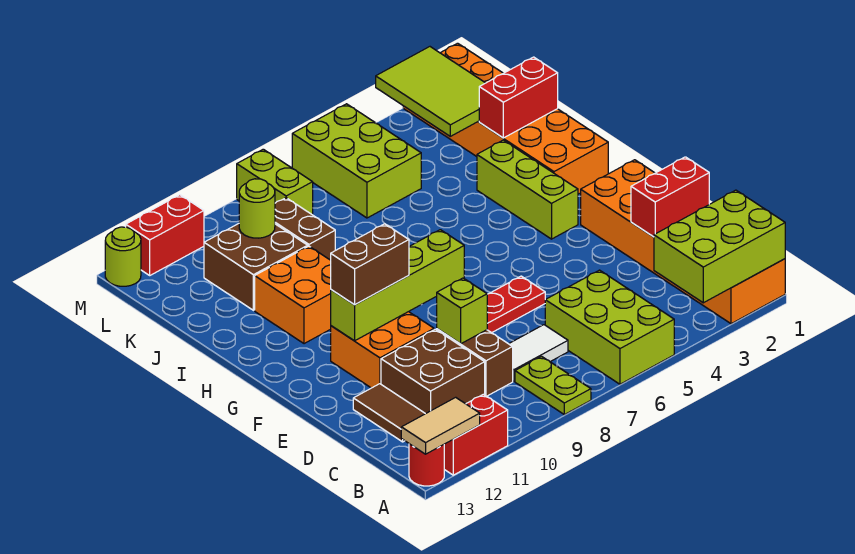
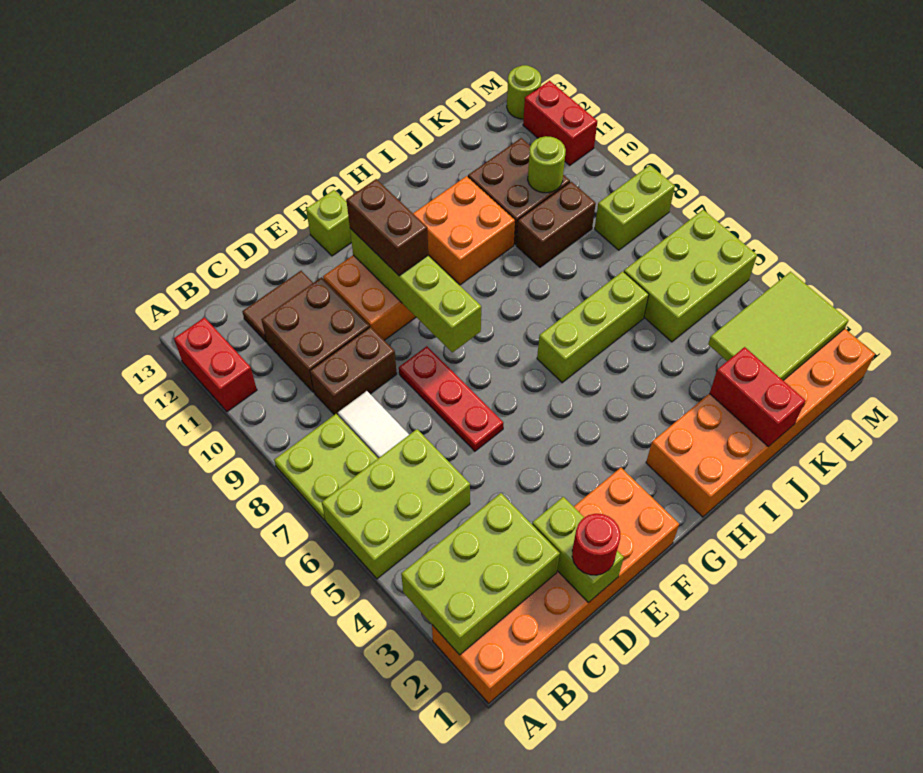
lime 2x3 brick [654,190,785,303] -> lime 2x3 brick turned to [401,493,560,655]
lime 1x2 plate [515,356,591,415] -> lime 2x2 plate [274,414,378,520]
tan 1x2 tile [401,397,480,454] -> none
red 1x1 round brick [409,444,444,486] -> red 1x1 round brick moved to [572,514,620,575]
red 1x2 brick [631,157,709,237] -> lime 1x2 brick [532,497,624,602]
lime 1x1 brick [437,278,487,344] -> lime 1x1 brick moved to [306,190,352,256]
lime 1x3 brick [477,140,578,239] -> lime 1x3 brick moved to [537,271,649,383]

